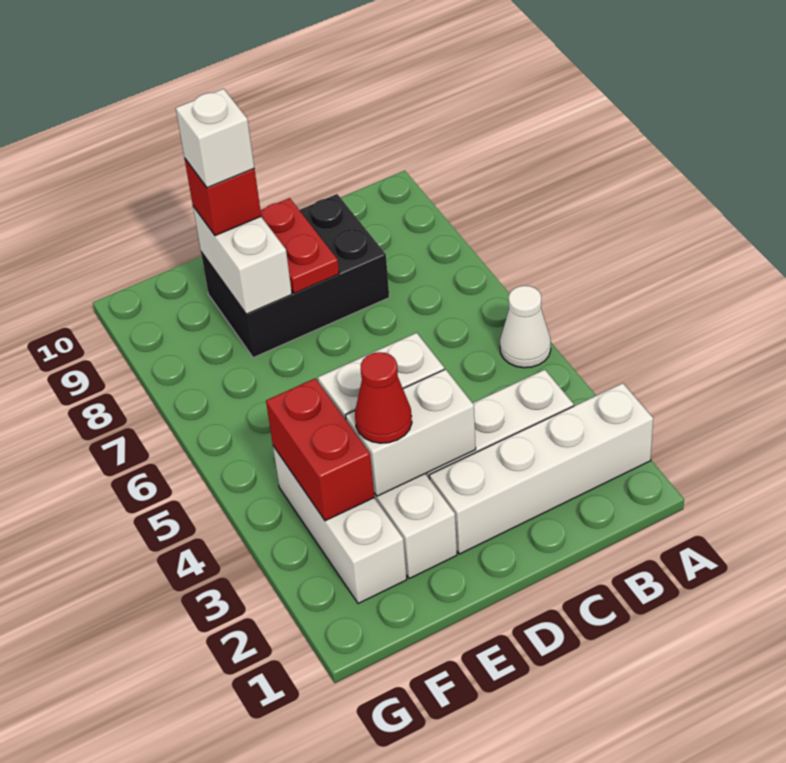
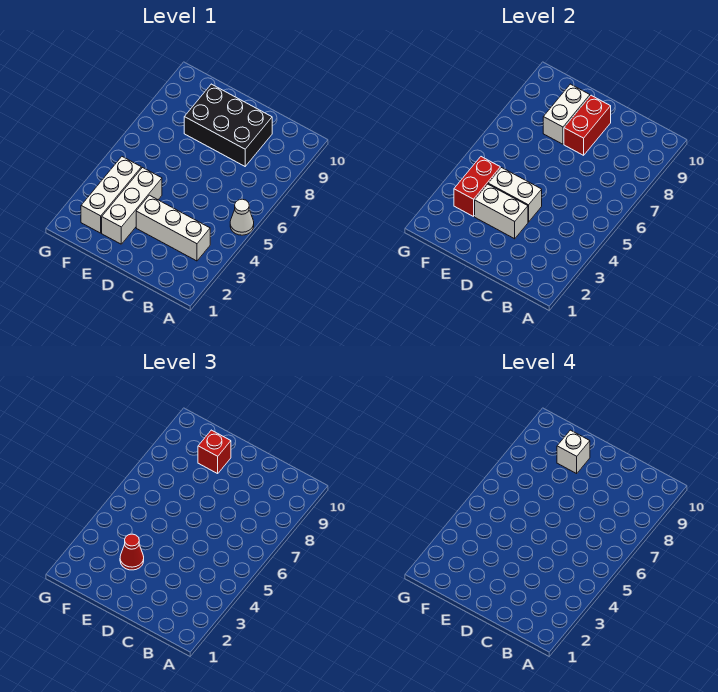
white 1x4 brick [429,383,653,554] -> none
red 1x2 plate [260,198,339,293] -> red 1x2 brick [564,95,611,155]

